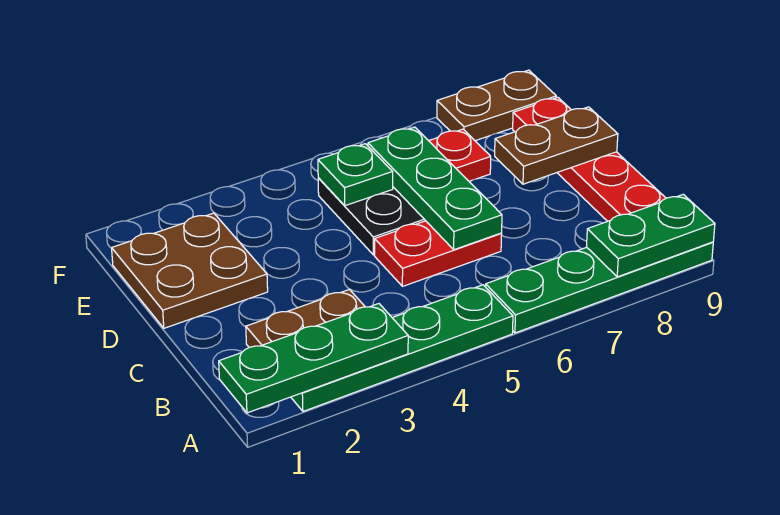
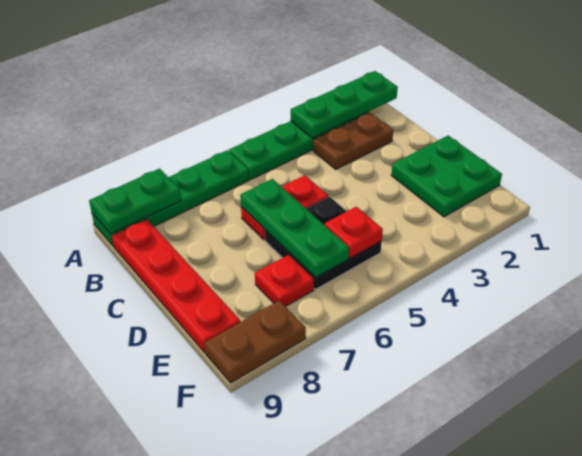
brown 2x2 plate [112,213,268,328] -> green 2x2 plate [391,136,502,217]
brown 1x2 plate [495,107,618,184] -> none
green 1x1 plate [318,144,393,206] -> red 1x1 plate [325,207,383,258]

